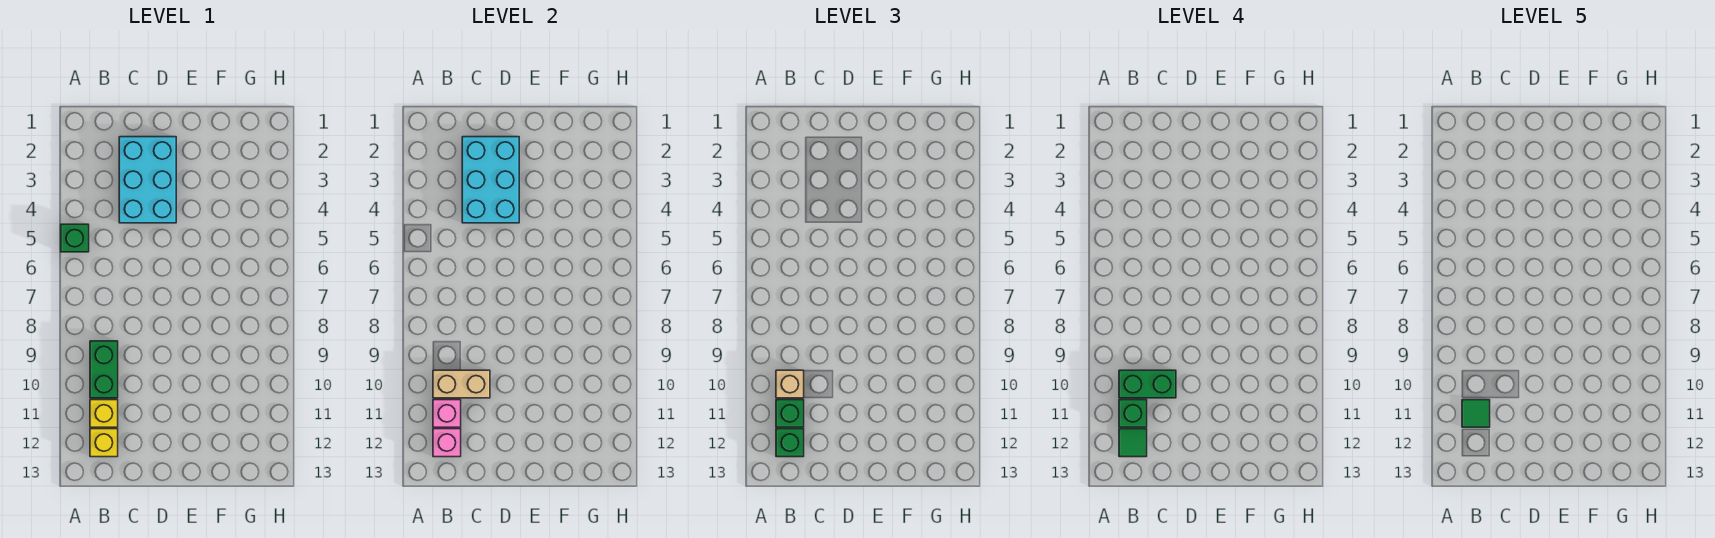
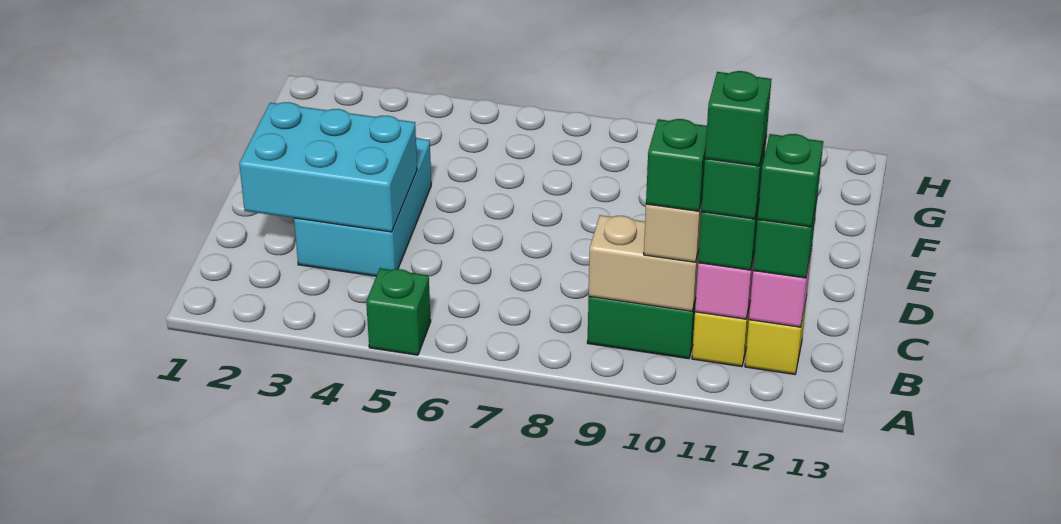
tan 1x2 brick [433,370,490,398] -> tan 1x2 brick turned to [589,215,699,311]
green 1x2 brick [1119,370,1176,398] -> green 1x1 brick [646,119,707,211]
green 1x1 tile [1462,400,1490,427] -> green 1x1 brick [705,71,771,166]
green 1x1 tile [1119,429,1147,457] -> green 1x1 brick [758,134,823,227]
cyan 2x3 brick [119,137,176,223] -> cyan 2x3 brick turned to [294,138,431,276]

